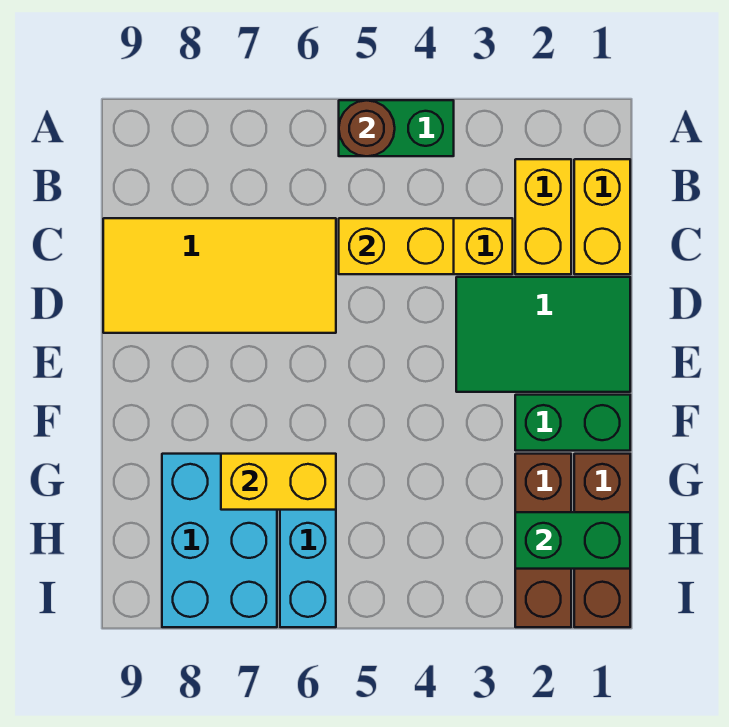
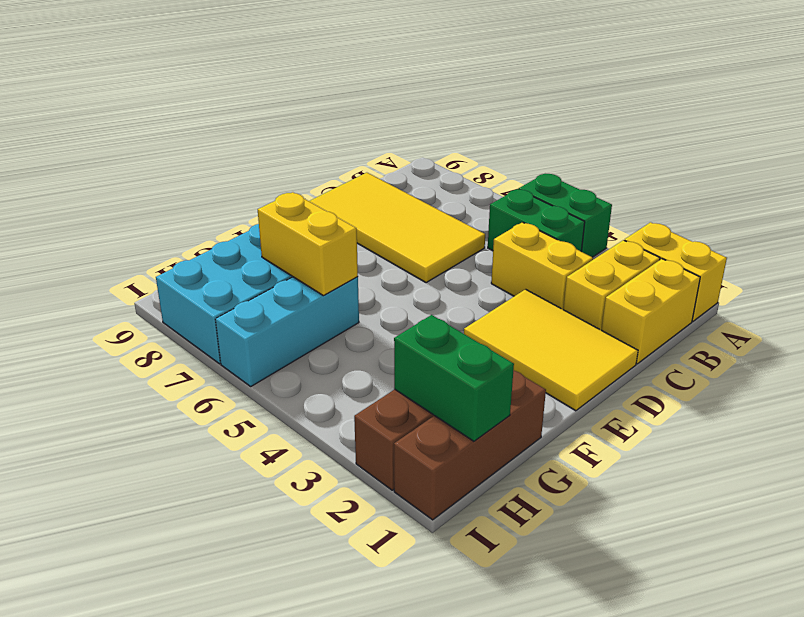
brown 1x1 round brick [339,100,395,156] -> none
yellow 1x2 brick [339,218,454,274] -> yellow 1x2 brick moved to [625,222,727,321]
green 2x3 tile [456,277,630,392] -> yellow 2x3 tile [464,289,638,411]
green 1x2 brick [515,395,630,451] -> green 1x2 brick moved to [488,189,585,251]

